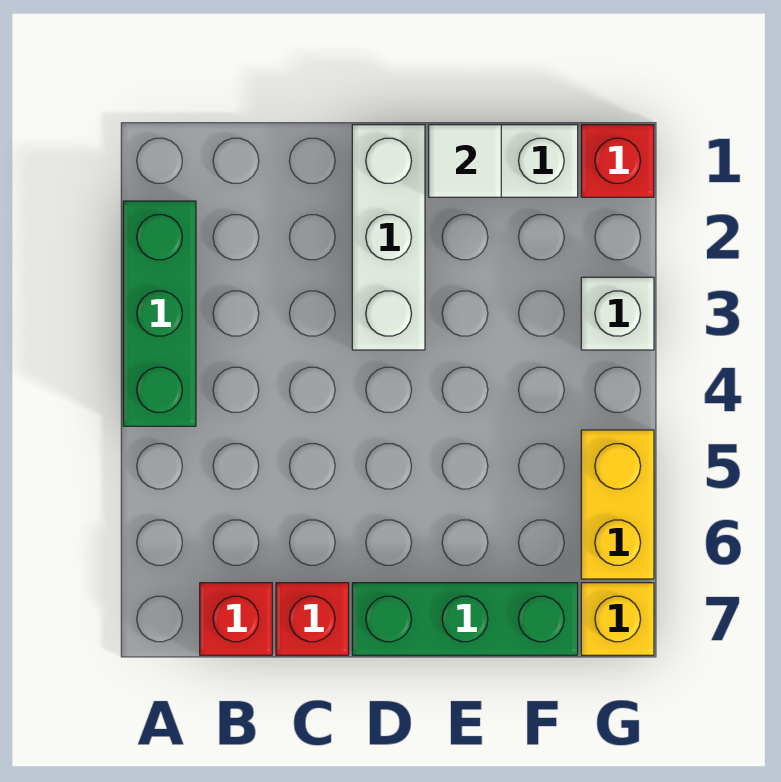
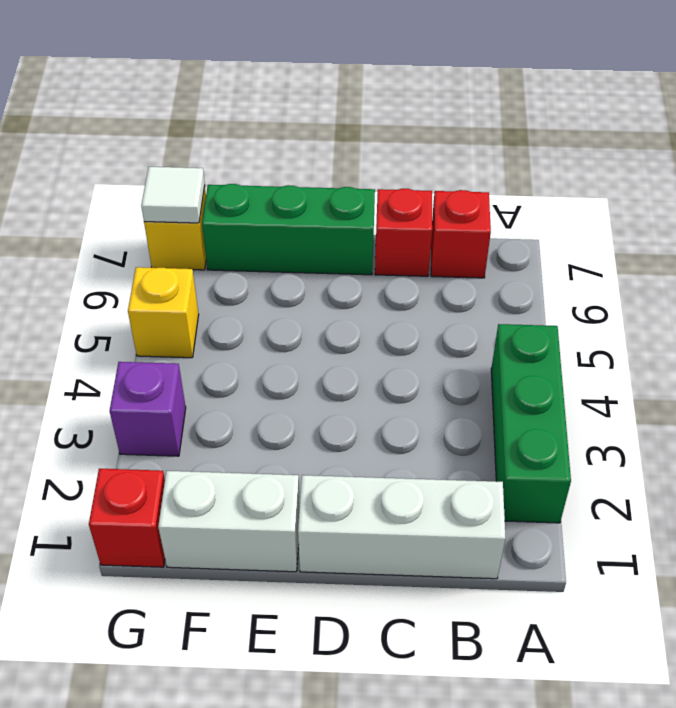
white 1x3 brick [352,125,425,350] -> white 1x3 brick turned to [298,475,506,579]
white 1x1 tile [429,125,501,197] -> white 1x1 tile moved to [141,167,205,223]
white 1x1 brick [581,277,654,350] -> purple 1x1 brick [110,362,186,456]
yellow 1x2 brick [581,430,654,579] -> yellow 1x1 brick [128,267,199,358]

